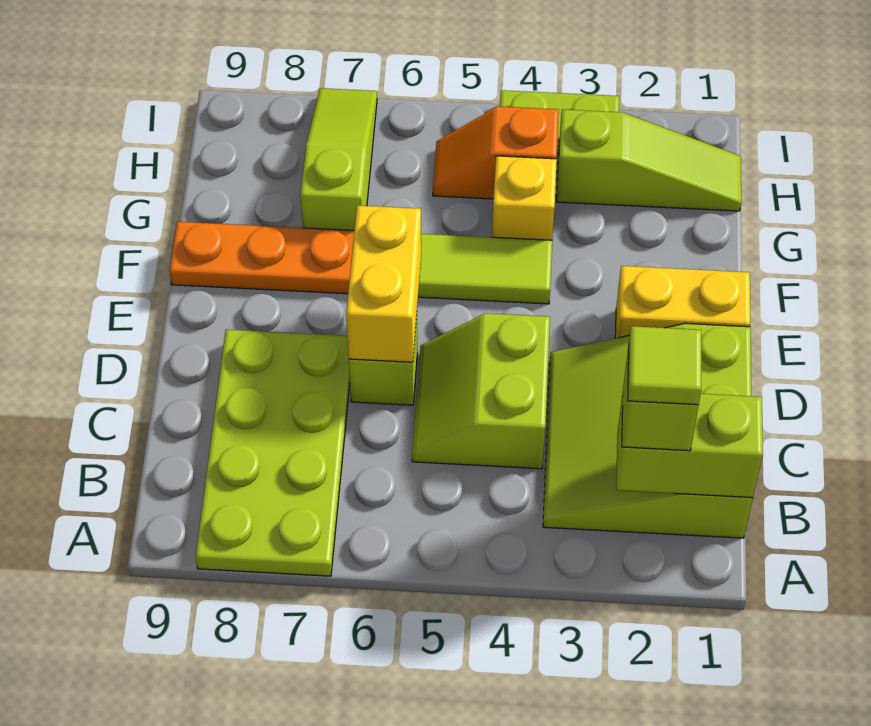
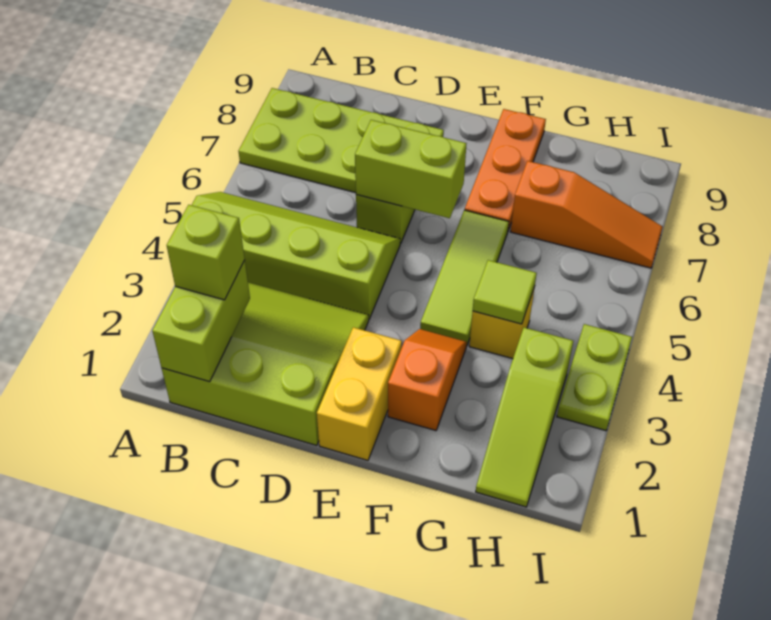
lime 1x1 tile [628,326,701,405] -> lime 1x1 tile moved to [473,260,537,324]
lime 2x2 slope [412,313,550,469] -> lime 2x4 slope [192,192,400,319]
yellow 1x2 brick [346,205,421,362] -> lime 1x2 brick [355,120,467,218]
lime 1x3 slope [300,88,377,230] -> orange 1x3 slope [510,161,663,268]
orange 1x2 slope [433,106,559,199] -> orange 1x2 slope moved to [388,329,467,431]

